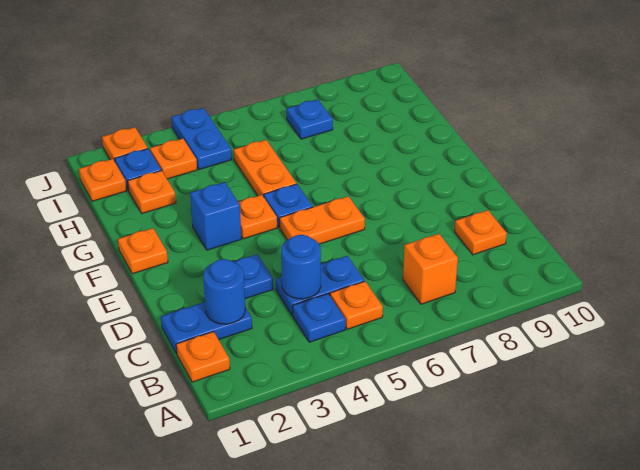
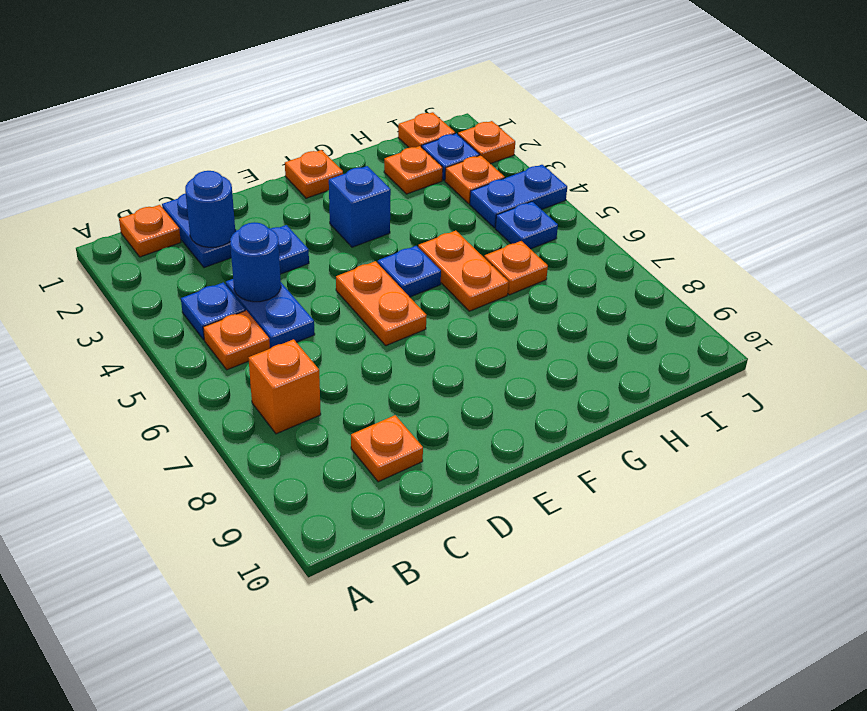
orange 1x1 plate [238,195,277,239] -> orange 1x1 plate moved to [484,241,548,295]
orange 1x2 plate [234,140,296,197] -> orange 1x2 plate turned to [418,231,509,311]
blue 1x1 plate [287,99,333,139] -> blue 1x1 plate moved to [495,202,558,249]

